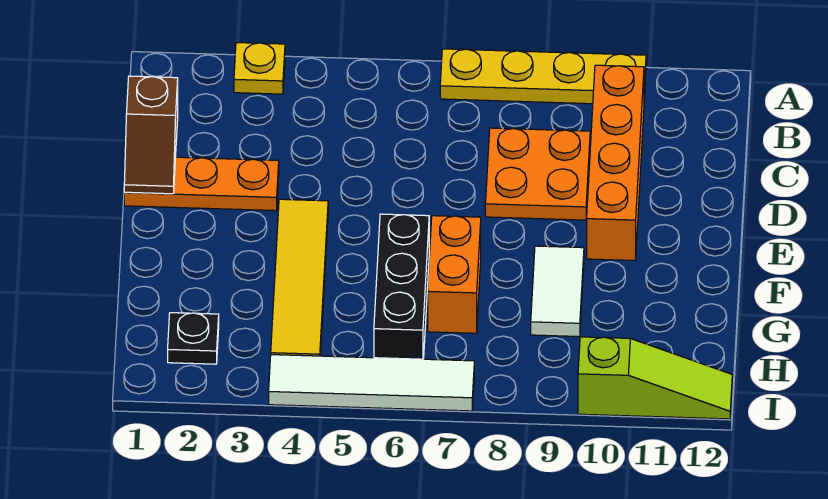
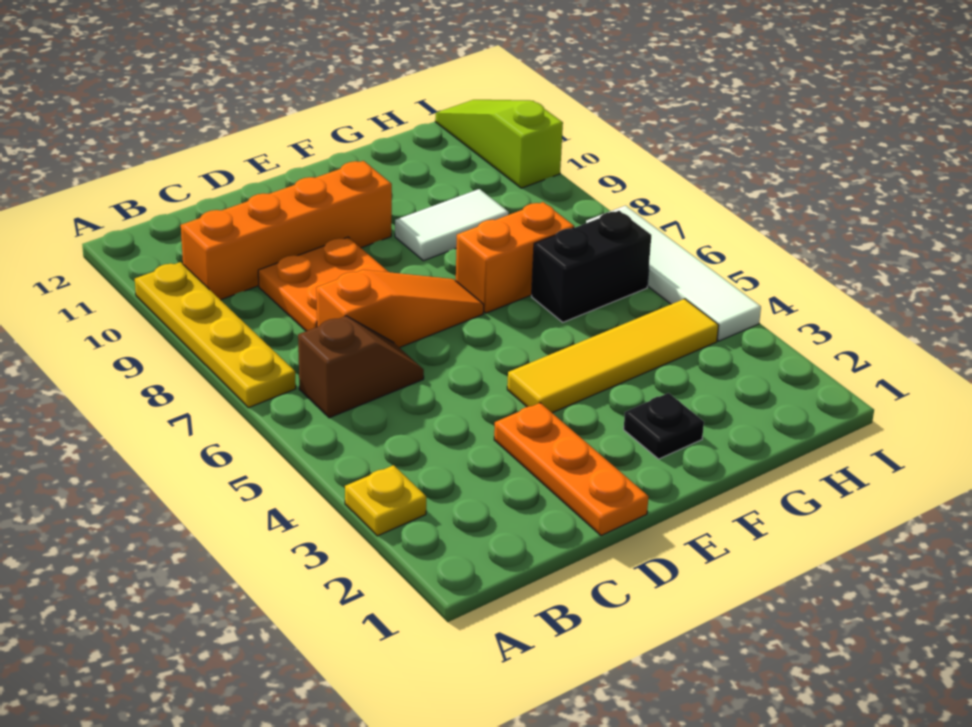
brown 1x2 slope [124,76,178,194] -> brown 1x2 slope moved to [298,316,424,418]
none -> orange 1x3 slope [316,270,484,348]
black 1x3 brick [374,214,429,359] -> black 1x2 brick [532,211,651,322]
black 1x1 plate [168,313,219,364] -> black 1x1 plate moved to [624,393,704,459]

